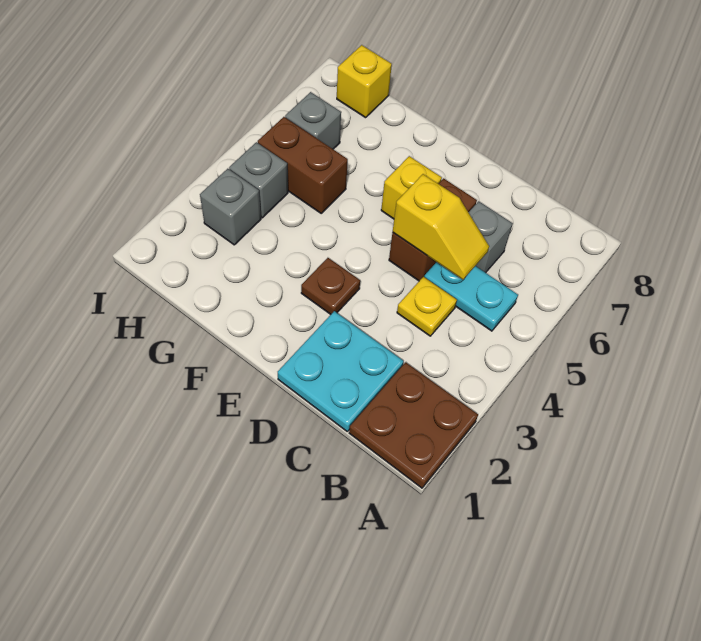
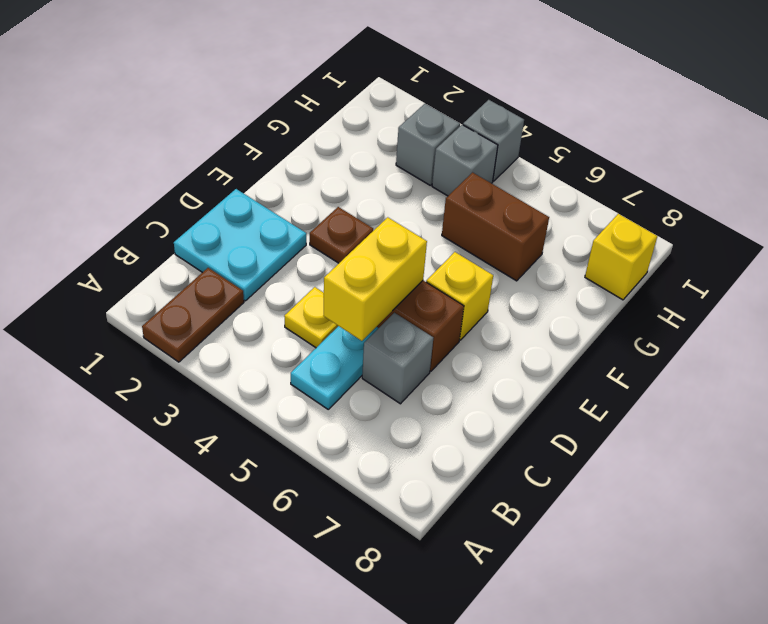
brown 2x2 plate [349,362,478,488] -> brown 1x2 plate [142,268,244,362]
yellow 1x2 slope [393,174,489,280] -> yellow 1x2 brick [324,217,427,341]
brown 1x2 brick [258,117,348,213] -> brown 1x2 brick turned to [442,173,549,281]
grey 1x1 brick [285,92,341,149] -> grey 1x1 brick moved to [463,100,524,181]

